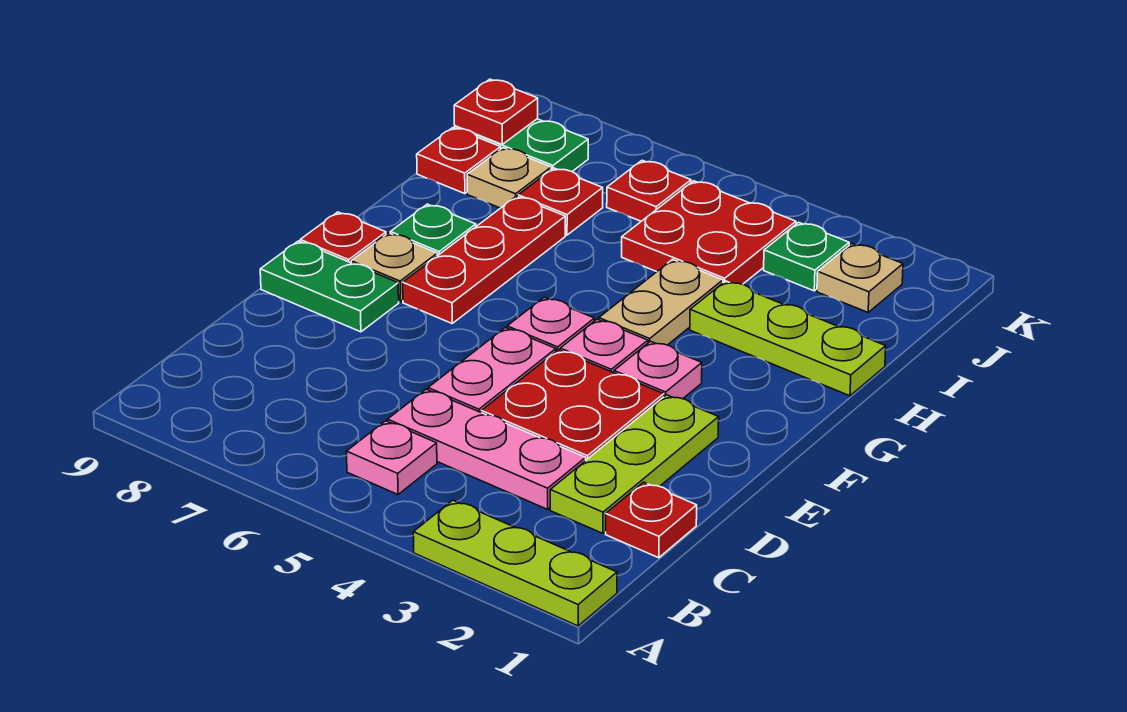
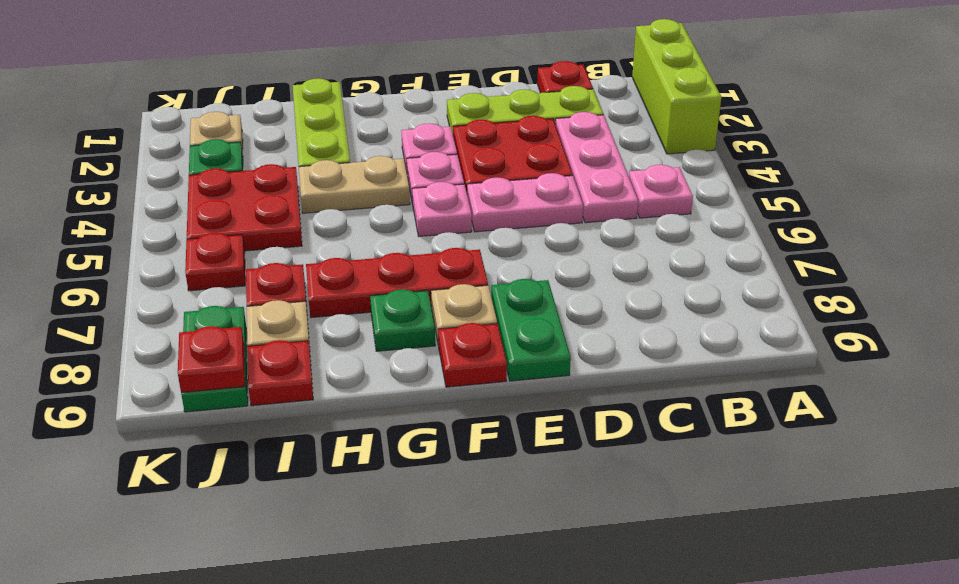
lime 1x3 plate [413,500,617,626] -> lime 1x3 brick [632,19,721,154]

